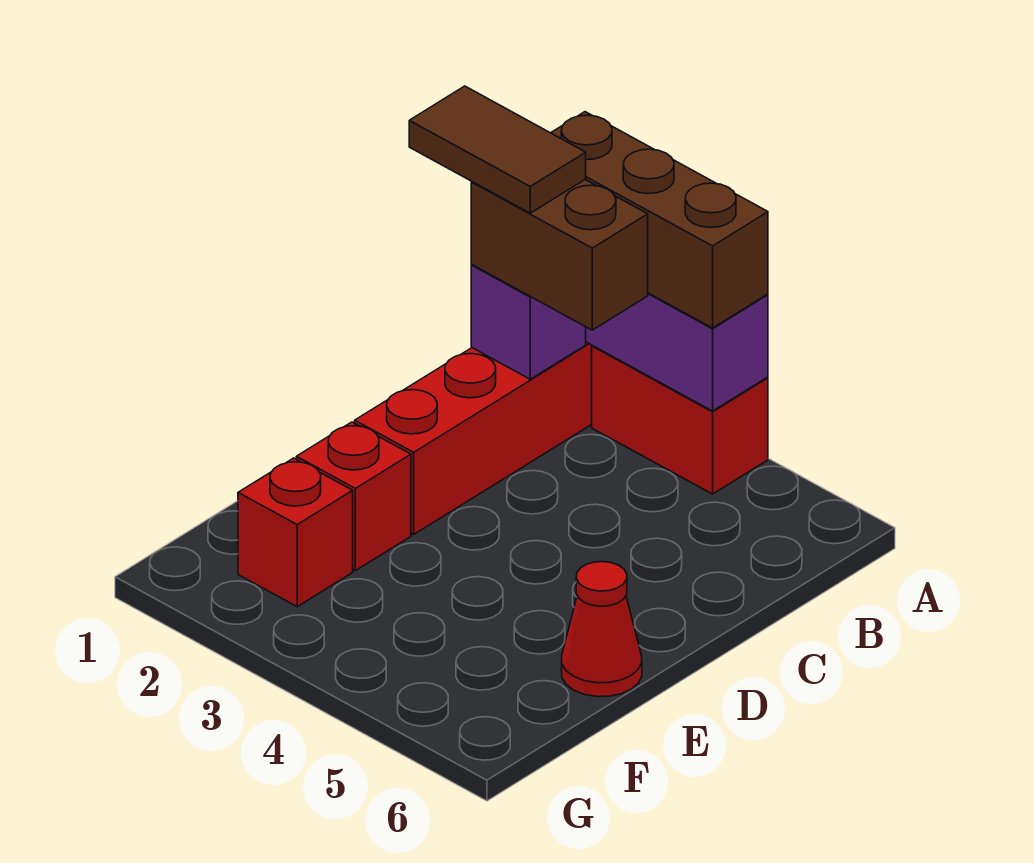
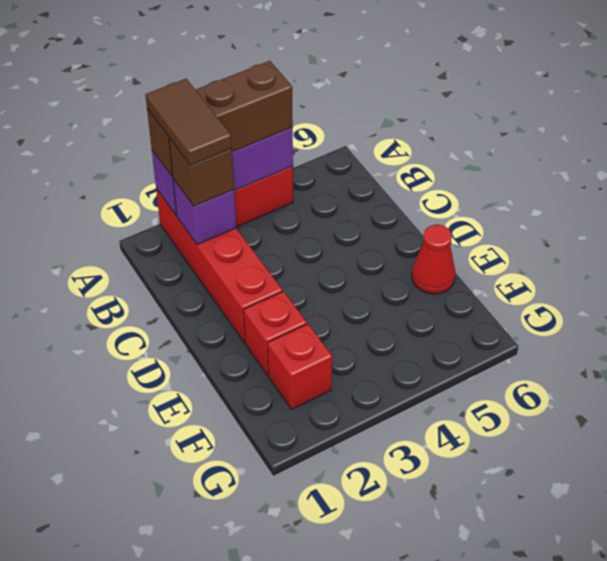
brown 1x2 tile [409,86,586,213] -> brown 1x2 tile turned to [145,79,232,165]
brown 1x2 brick [471,180,648,330] -> brown 1x1 brick [169,138,234,206]

